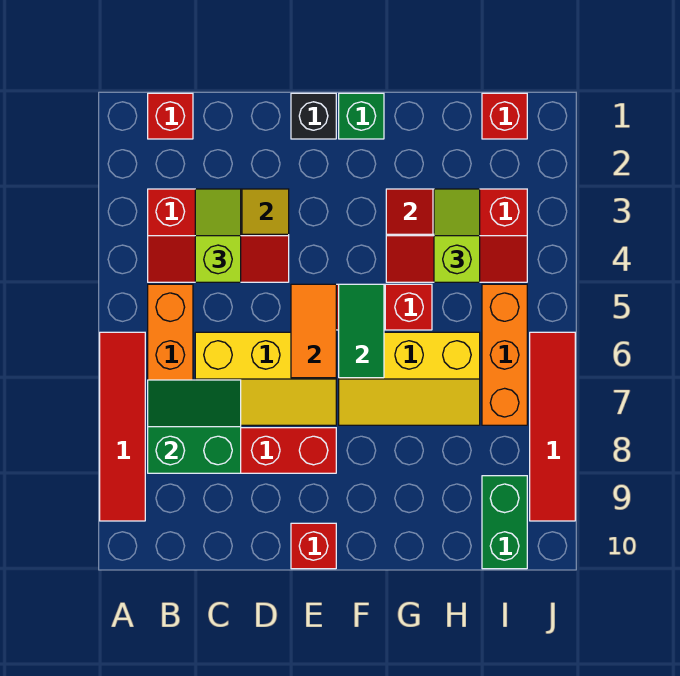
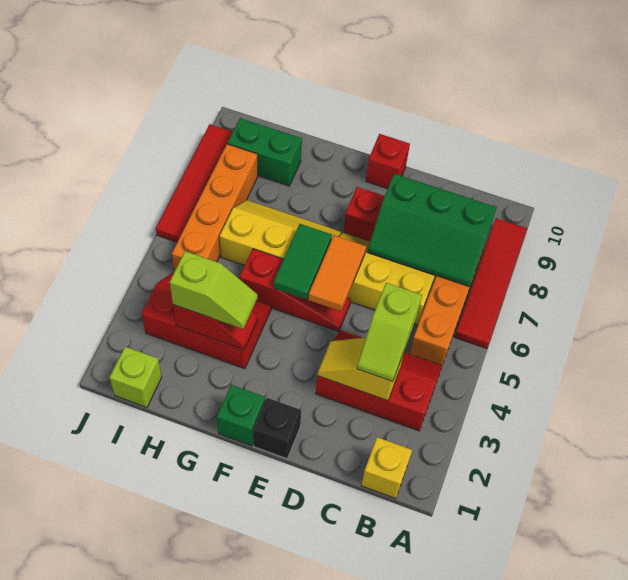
red 1x1 brick [148,93,193,139] -> yellow 1x1 brick [361,437,412,499]
green 2x2 slope [148,380,241,473] -> green 2x3 slope [368,174,497,287]
lime 1x2 slope [434,189,480,282] -> lime 1x2 slope turned to [170,251,258,329]
red 1x1 brick [482,93,527,139] -> lime 1x1 brick [109,347,162,407]
orange 1x3 brick [482,284,527,425] -> orange 1x4 brick [172,144,258,272]
green 1x2 brick [482,476,527,569] -> green 1x2 brick turned to [228,118,302,186]

